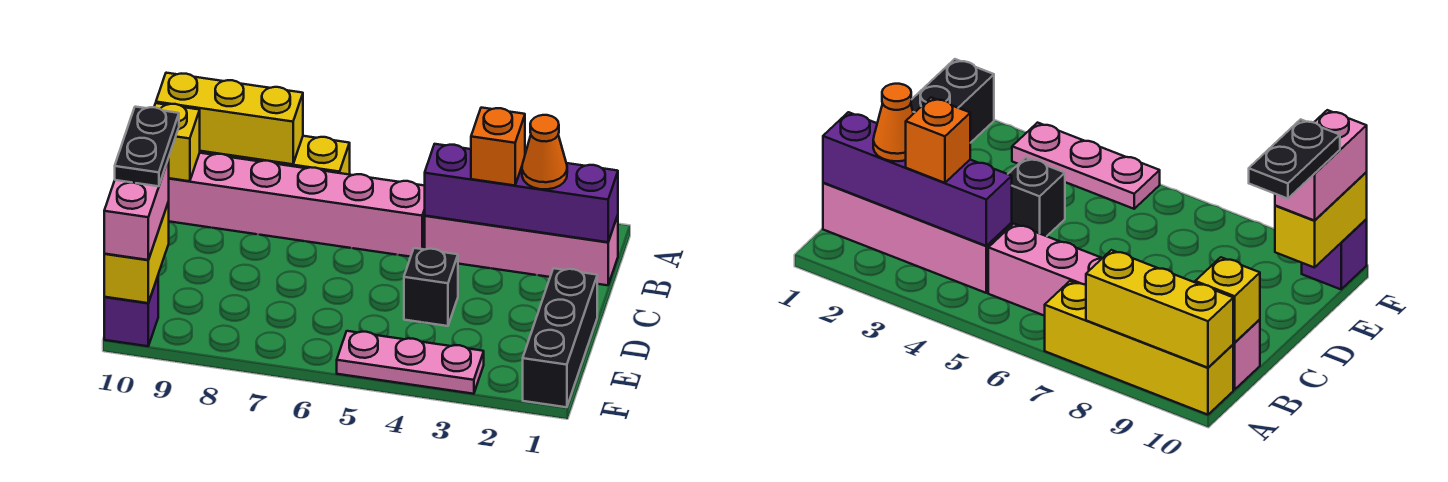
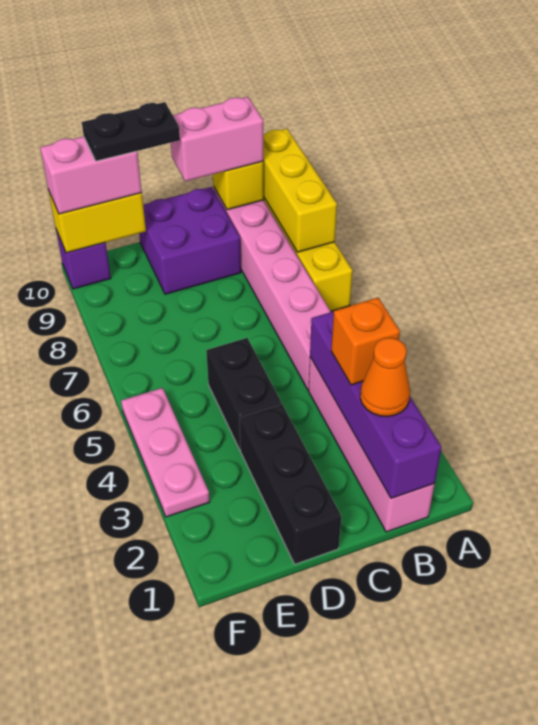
none -> pink 1x2 brick [171,97,263,181]
none -> purple 2x2 brick [139,187,241,294]
black 1x3 brick [523,268,597,407] -> black 1x3 brick turned to [240,404,341,564]
black 1x1 brick [404,248,458,326] -> black 1x2 brick [206,338,282,450]

